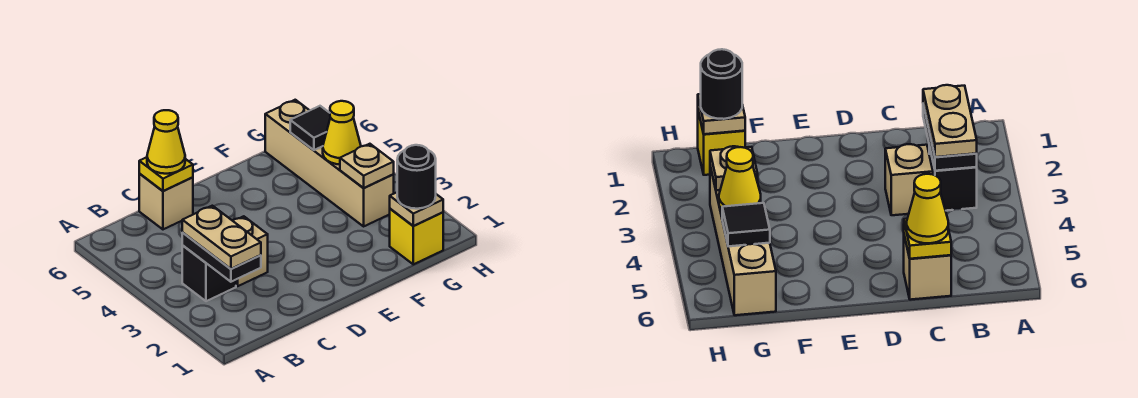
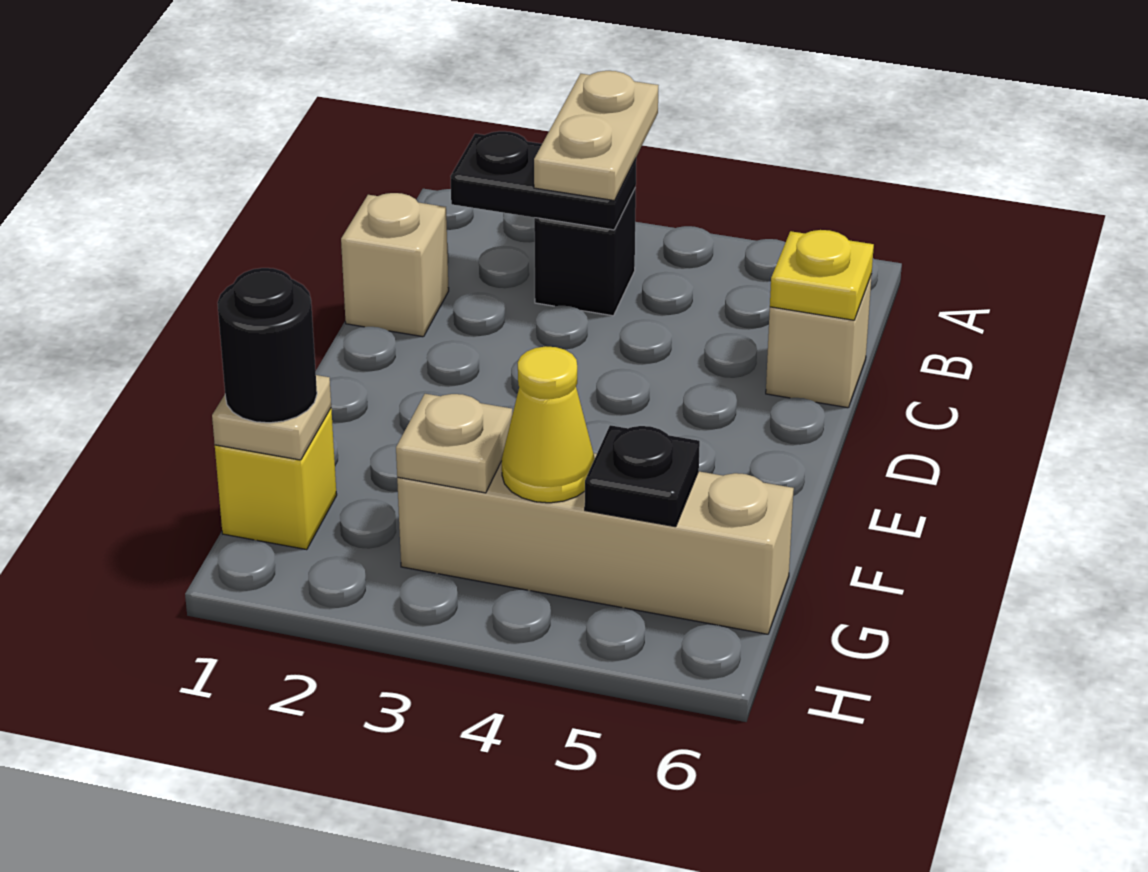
tan 1x2 plate [182,206,261,269] -> tan 1x2 plate turned to [534,71,658,201]
tan 1x1 brick [232,216,268,286] -> tan 1x1 brick moved to [341,193,449,337]
yellow 1x1 cone [147,110,185,174] -> none
black 1x1 tile [290,106,330,150] -> black 1x1 plate [585,425,700,527]

